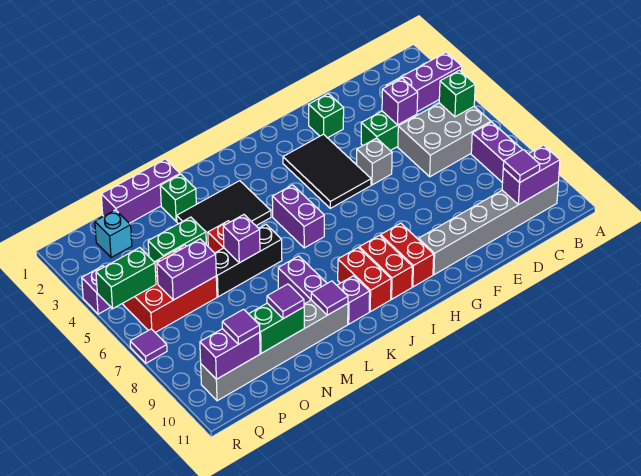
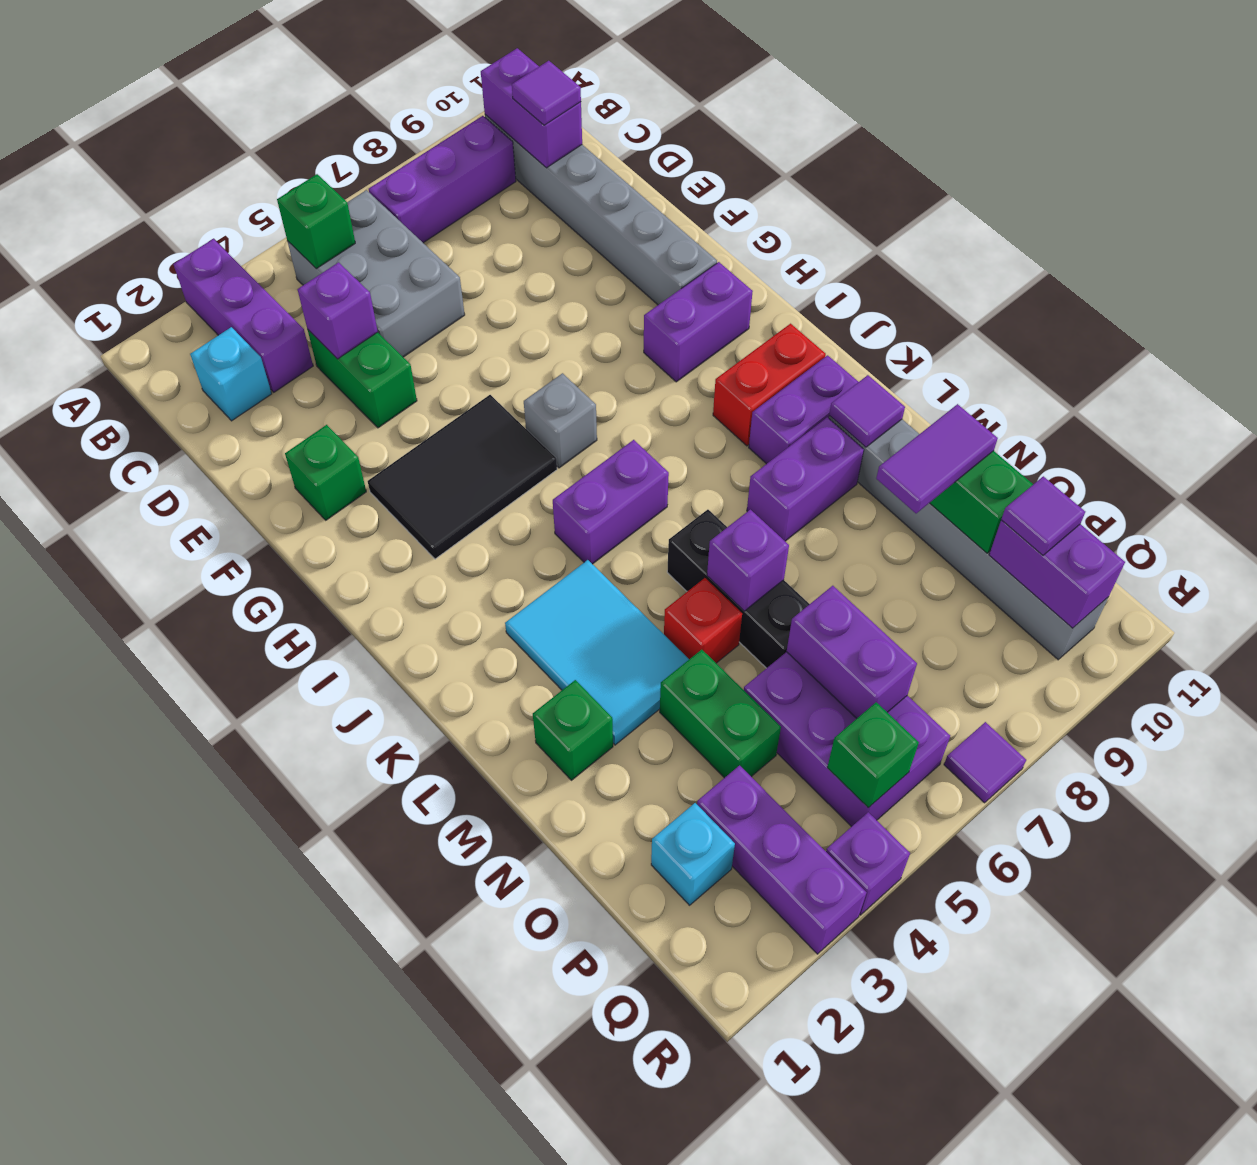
none -> cyan 1x1 brick [190,327,272,421]
grey 1x1 brick [357,138,392,185] -> grey 1x1 brick moved to [524,373,597,468]
red 1x2 brick [381,223,434,287] -> purple 1x2 brick [644,262,753,382]
red 1x2 brick [359,235,412,299] -> none
black 2x3 tile [177,181,271,246] -> cyan 2x3 tile [505,560,689,745]
purple 1x1 brick [337,276,370,324] -> purple 1x2 brick [749,355,858,464]
purple 1x3 brick [101,159,180,223] -> purple 1x3 brick moved to [697,765,867,954]
purple 1x1 tile [267,284,304,319] -> purple 1x2 tile [876,404,998,513]
red 2x3 brick [122,245,217,332] -> purple 2x3 brick [744,652,950,827]
green 1x2 brick [96,248,156,309] -> green 1x1 brick [827,702,919,807]

